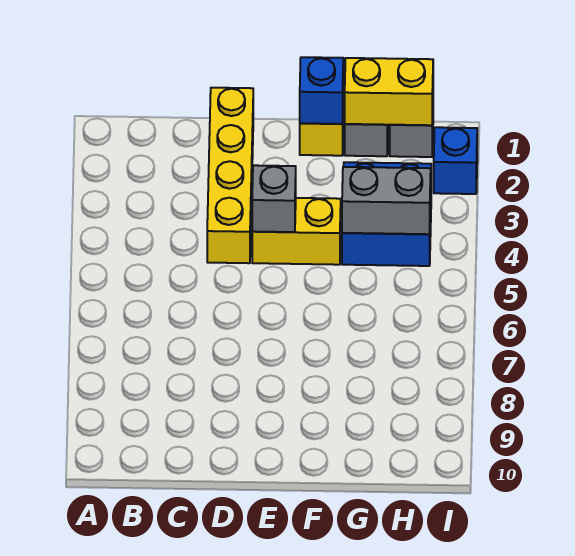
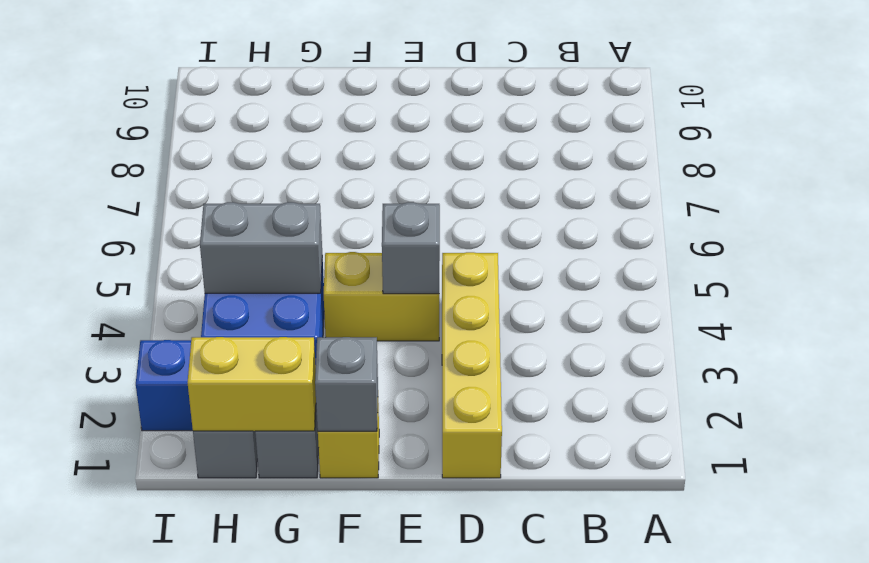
blue 1x1 brick [300,57,343,124] -> grey 1x1 brick [315,337,378,431]

